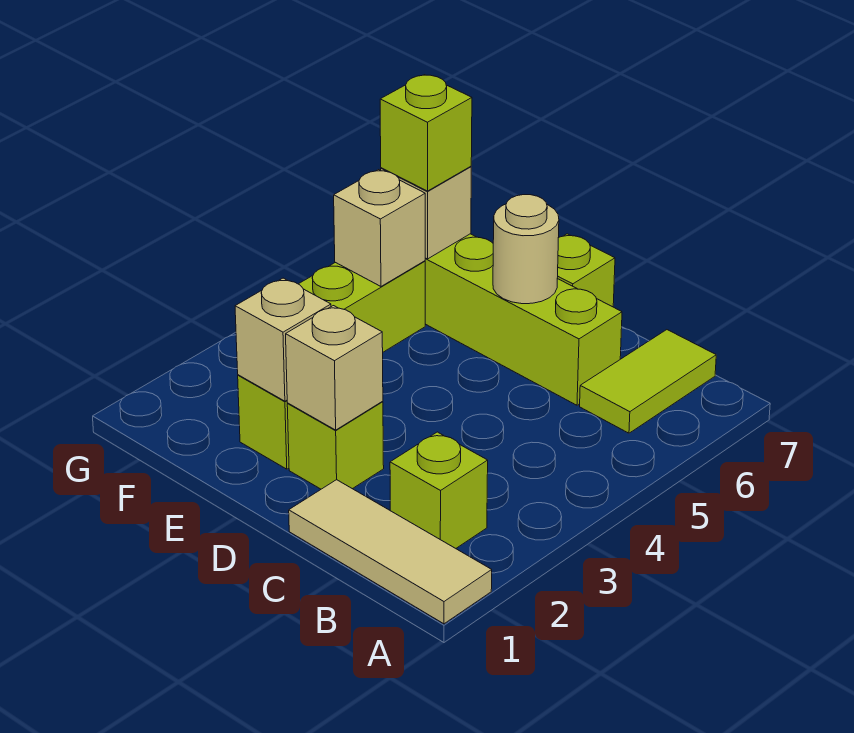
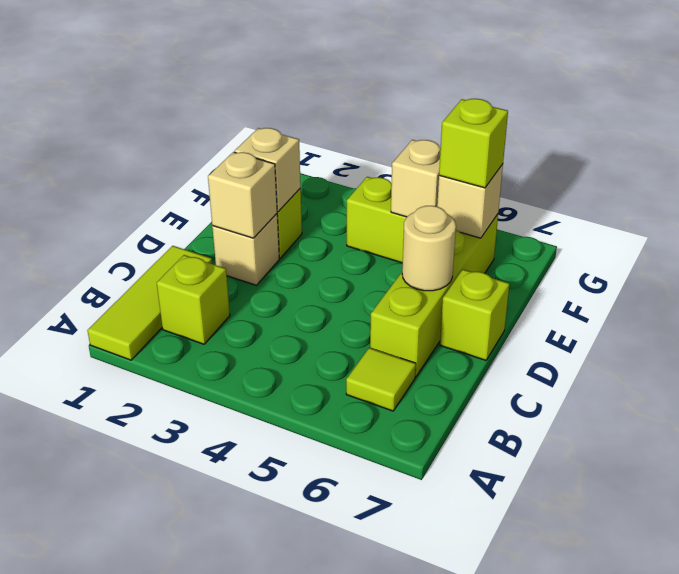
tan 1x3 tile [289,480,492,624] -> lime 1x3 tile [87,246,212,360]
lime 1x2 tile [580,330,716,433] -> lime 1x1 tile [346,348,416,411]
lime 1x1 brick [287,401,384,489] -> tan 1x1 brick [212,214,279,285]

